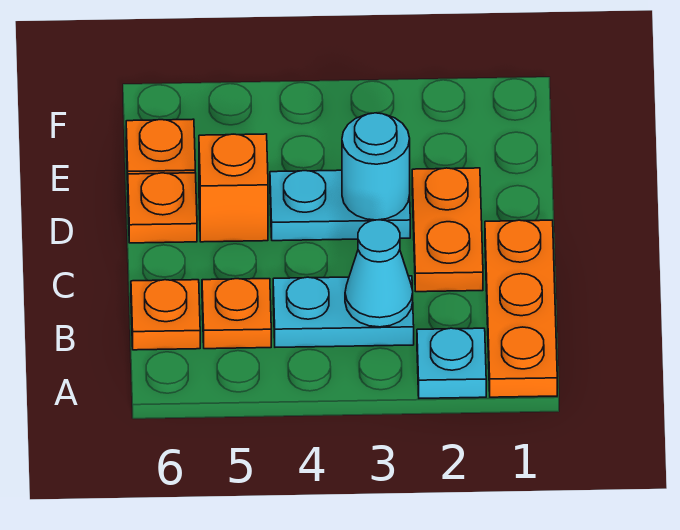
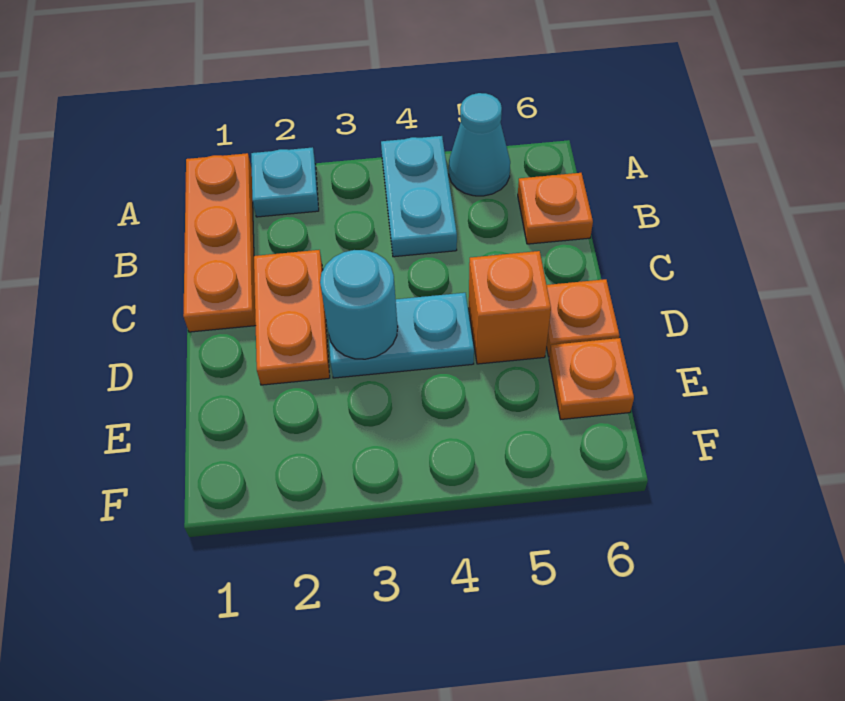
cyan 1x2 plate [273,276,414,347] -> cyan 1x2 plate turned to [381,136,457,257]
cyan 1x1 cone [345,220,413,327] -> cyan 1x1 cone moved to [449,93,510,196]
orange 1x1 plate [202,279,271,349] -> none

